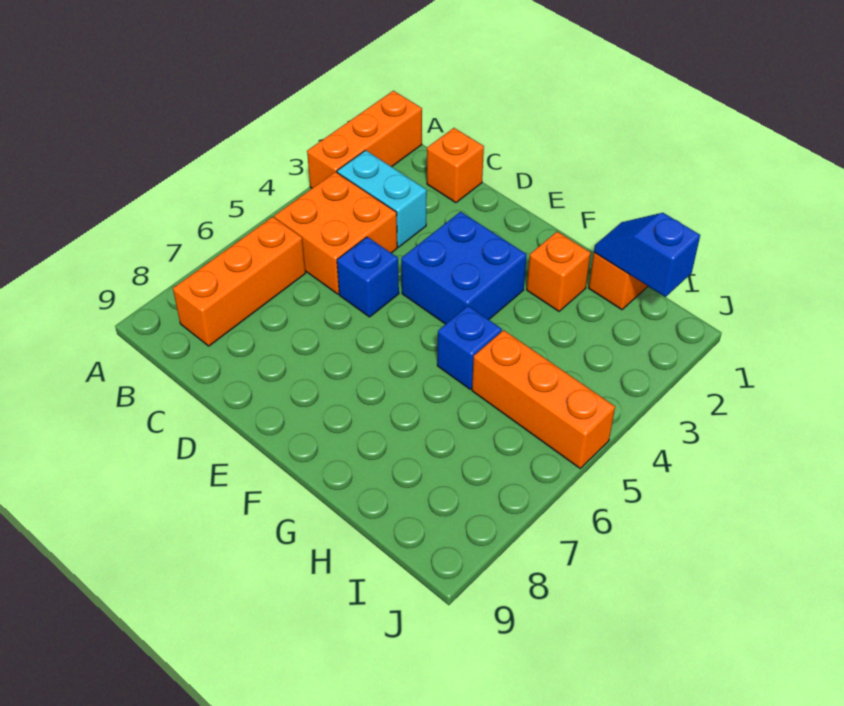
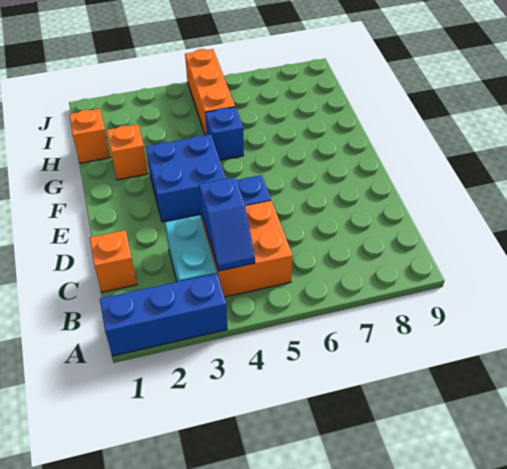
orange 1x3 brick [307,91,422,188] -> blue 1x3 brick [100,273,227,356]
orange 1x3 brick [173,217,306,346] -> none
blue 1x2 slope [594,213,700,297] -> blue 1x2 slope moved to [199,177,255,271]

